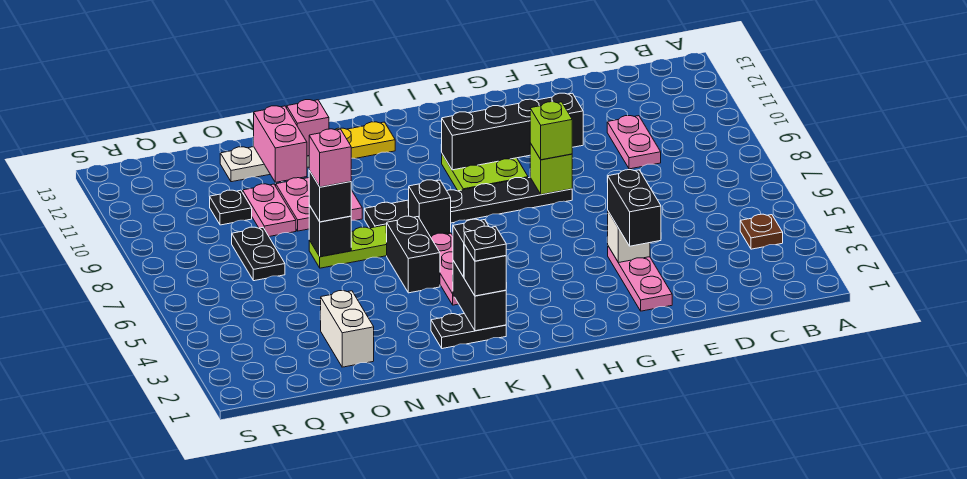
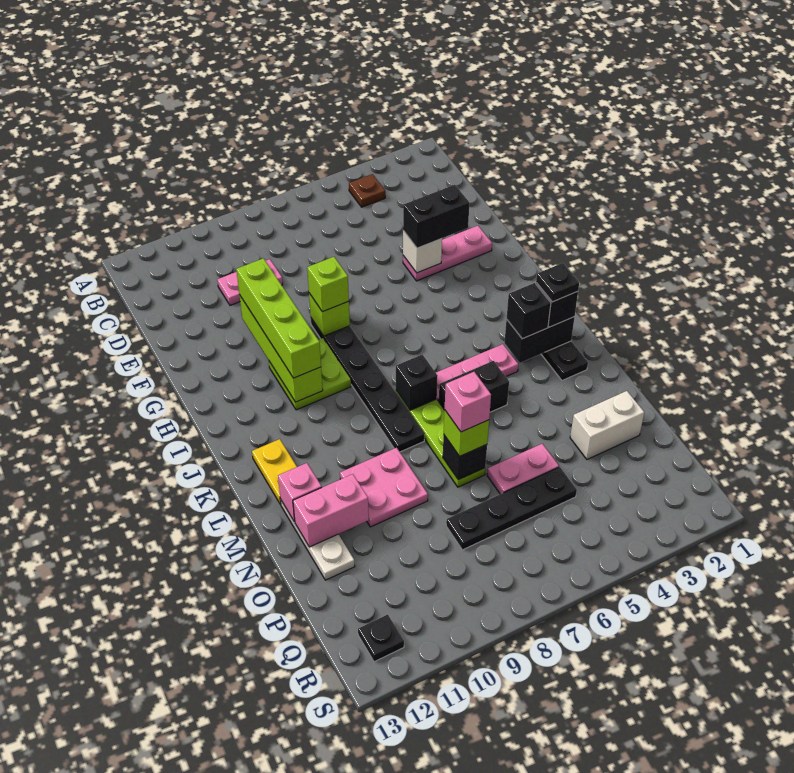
black 1x4 brick [441,93,583,170] -> lime 1x4 brick [240,296,323,402]
none -> lime 1x4 brick [236,258,321,378]
black 1x1 brick [309,171,351,222] -> lime 1x1 brick [444,410,489,456]
pink 1x2 plate [243,184,296,237] -> pink 1x2 plate moved to [487,444,559,494]
black 1x2 plate [232,227,285,281] -> black 1x4 plate [446,467,577,550]
black 1x1 plate [210,190,252,225] -> black 1x1 plate moved to [358,614,404,662]

